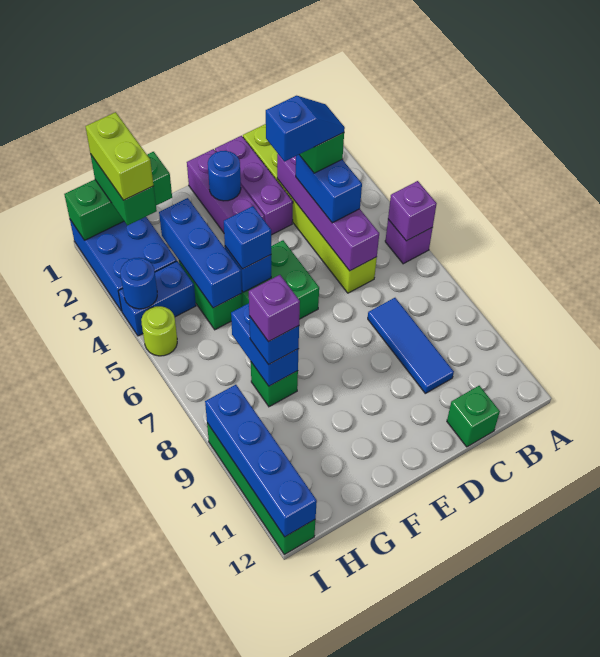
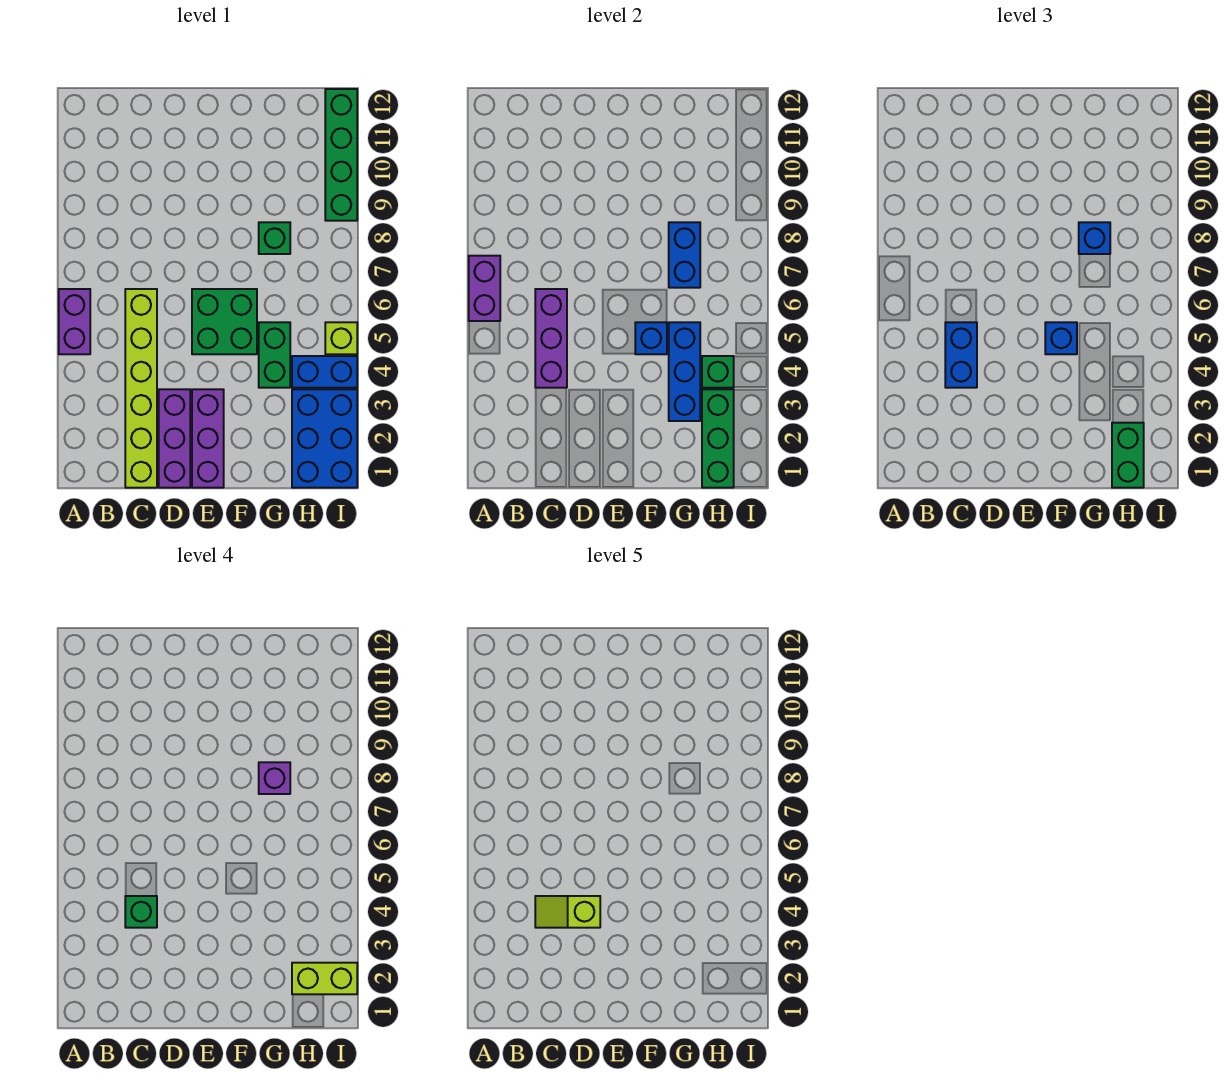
purple 1x1 brick [385,219,433,264] -> purple 1x2 brick [59,289,90,354]
purple 1x1 brick [388,181,437,241] -> purple 1x2 brick [469,256,500,321]
purple 1x4 brick [277,154,379,271] -> purple 1x3 brick [535,289,567,388]
blue 1x2 slope [266,96,345,162] -> lime 1x2 slope [535,896,600,928]
blue 1x3 tile [368,298,454,393] -> none
green 1x1 brick [447,386,500,447] -> green 1x1 brick moved to [702,356,734,388]
blue 1x1 round brick [208,151,241,201] -> none
green 1x3 brick [64,152,172,240] -> green 1x3 brick turned to [702,389,734,488]
lime 1x2 brick [85,112,153,200] -> lime 1x2 brick turned to [292,963,357,994]
blue 1x1 round brick [120,258,157,309] -> none
lime 1x1 round brick [141,306,177,356] -> lime 1x1 brick [325,322,357,354]
blue 1x4 brick [205,385,317,537] -> none

